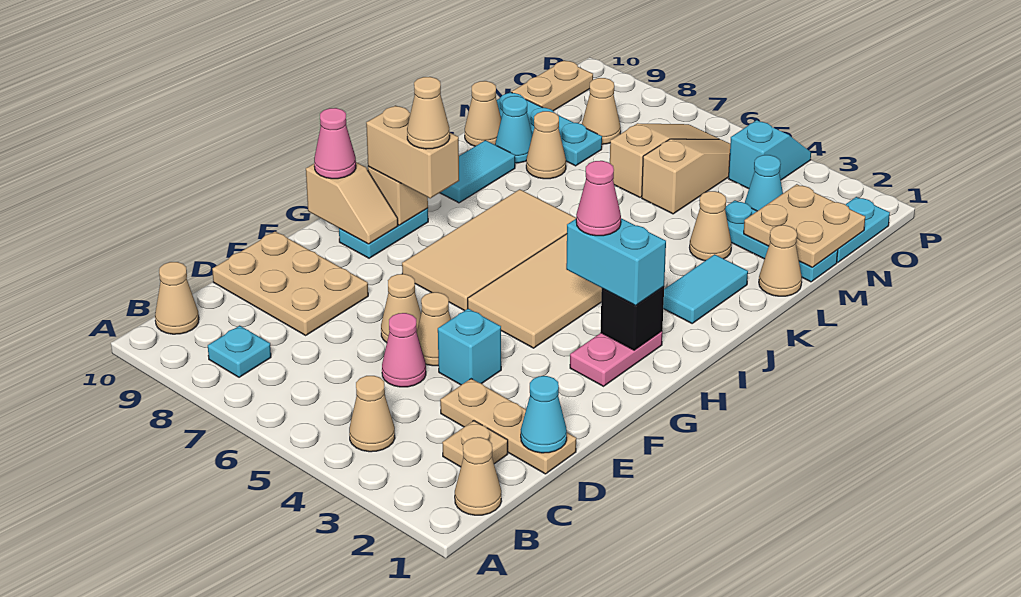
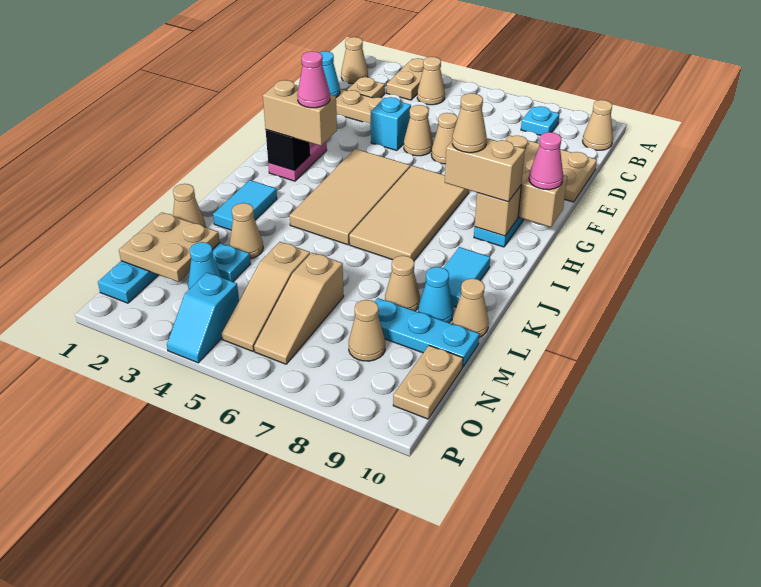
none -> tan 1x2 plate [387,58,424,100]
pink 1x1 cone [382,313,426,387] -> none
cyan 1x2 brick [566,218,666,305] -> tan 1x2 brick [263,80,337,146]

